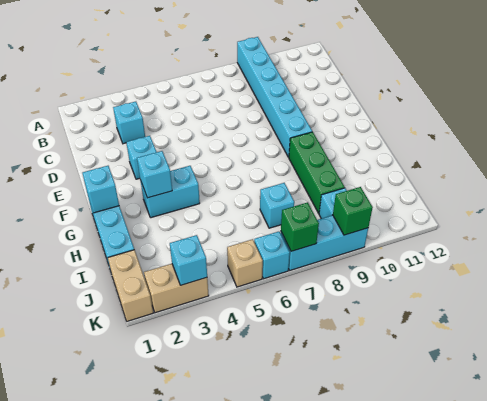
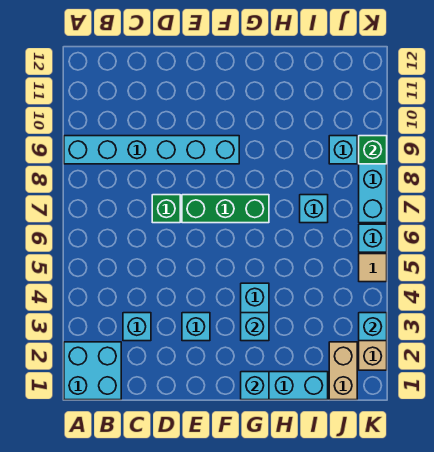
none -> cyan 2x2 brick [64,342,121,400]
green 1x3 brick [289,132,345,213] -> green 1x3 brick moved to [182,195,269,223]
tan 1x2 brick [108,250,153,321] -> tan 1x2 brick turned to [329,342,357,400]
tan 1x1 brick [227,239,263,287] -> tan 1x1 tile [359,254,387,282]
green 1x1 brick [281,202,319,251] -> green 1x1 brick moved to [152,195,180,223]

